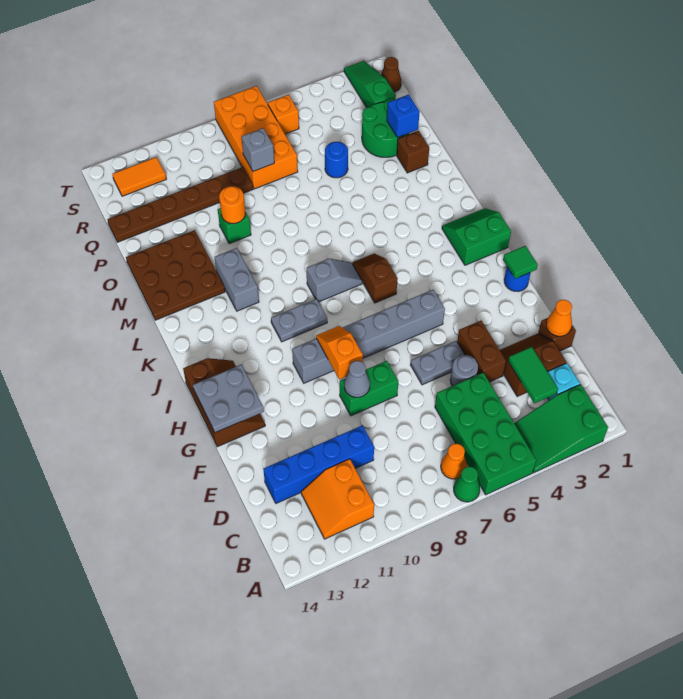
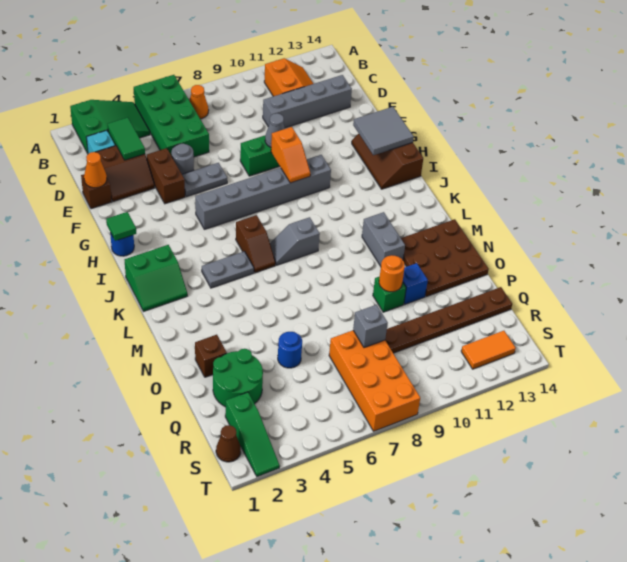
green 1x1 cone [454,467,480,502] -> none
blue 1x4 brick [263,425,374,503] -> grey 1x4 brick [263,75,352,128]
grey 2x2 plate [193,365,264,433] -> grey 2x2 tile [353,107,414,155]
grey 1x2 plate [271,299,327,342] -> grey 1x2 plate moved to [202,251,254,288]
blue 1x1 brick [387,94,420,138] -> blue 1x1 brick moved to [403,263,428,304]
orange 1x1 brick [268,95,299,134] -> none

